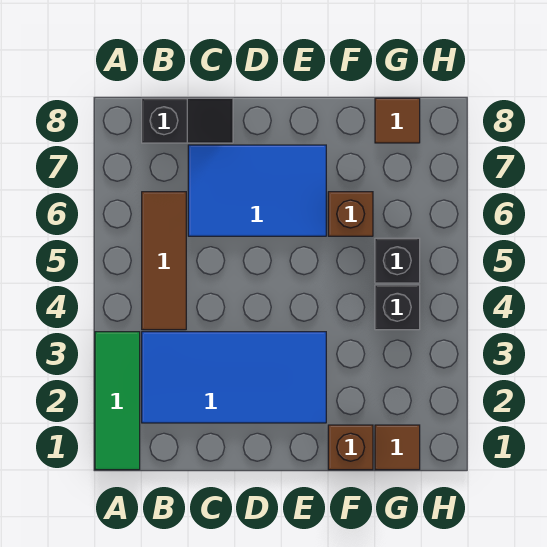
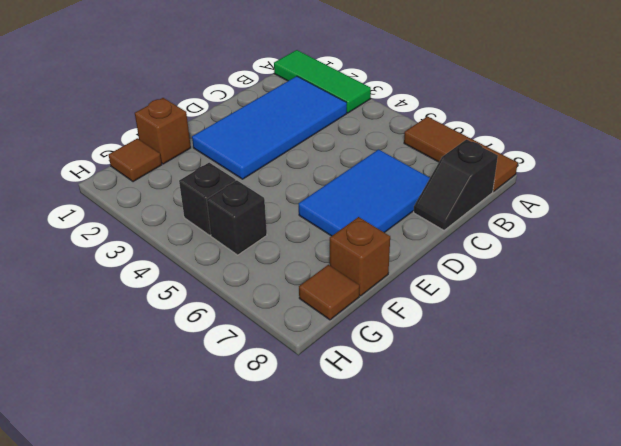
brown 1x3 tile [142,192,186,330] -> brown 1x3 tile moved to [404,117,518,191]
brown 1x1 brick [328,192,373,236] -> brown 1x1 brick moved to [330,217,390,296]

